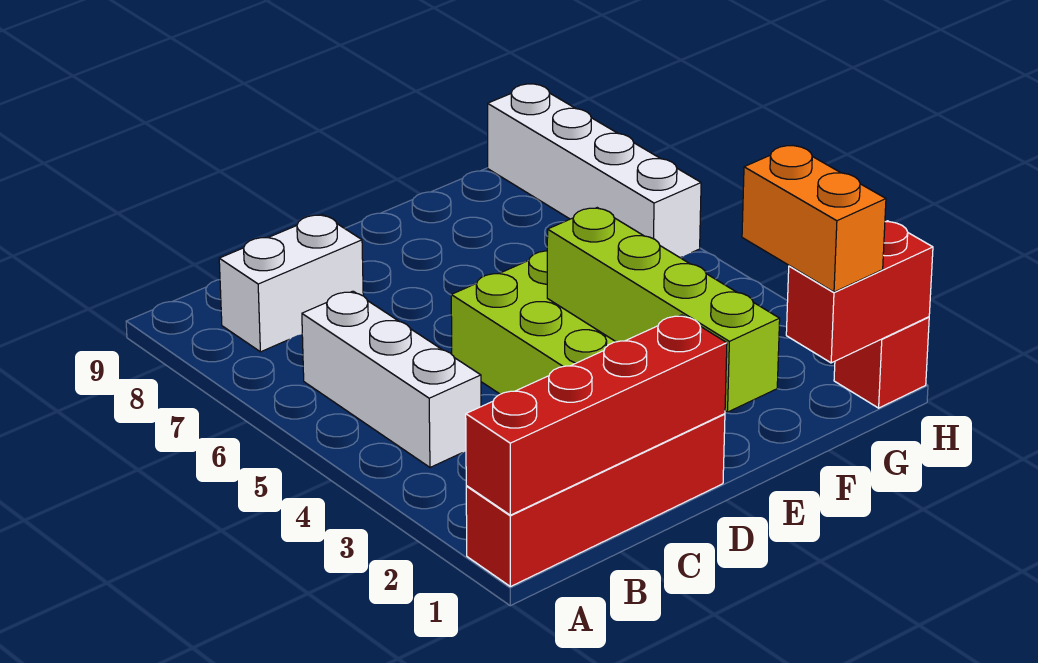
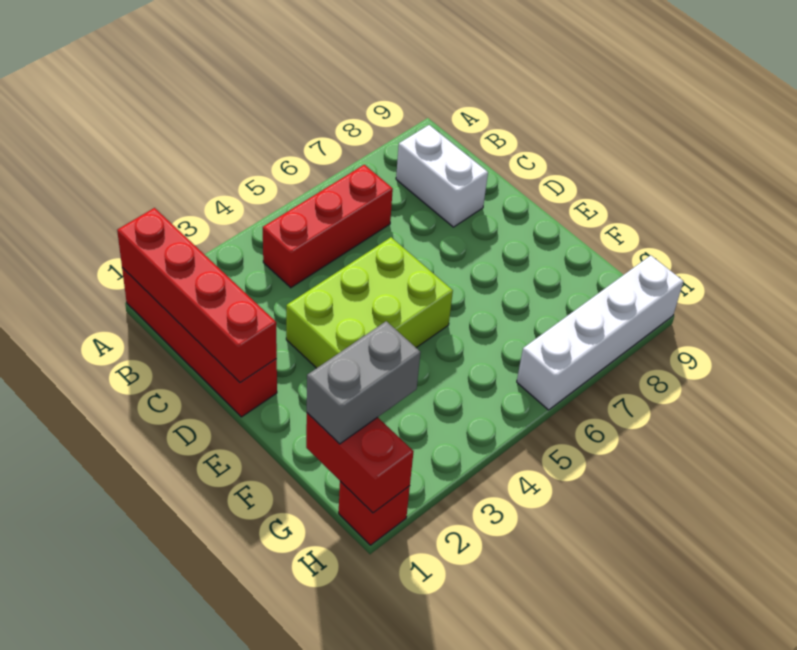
white 1x3 brick [302,291,481,467] -> red 1x3 brick [263,165,393,288]
lime 1x4 brick [547,208,780,412] -> none
orange 1x2 brick [742,146,886,292] -> grey 1x2 brick [307,321,420,444]

